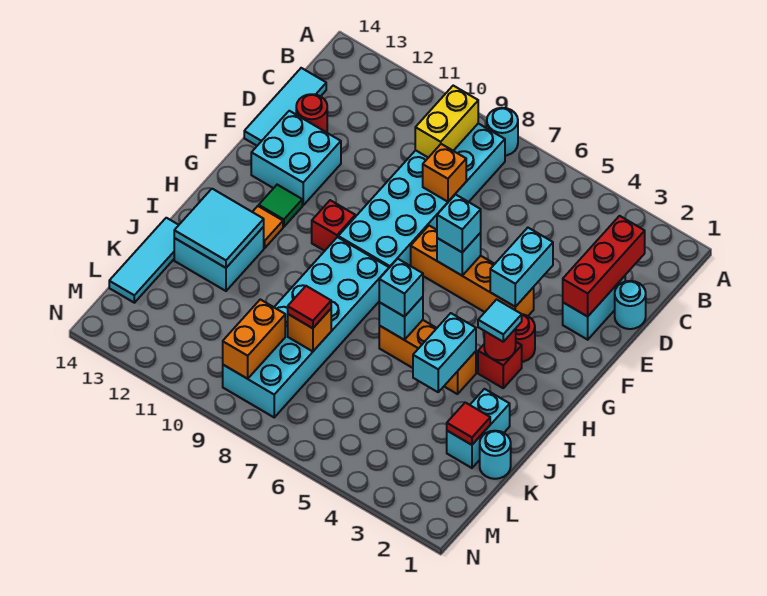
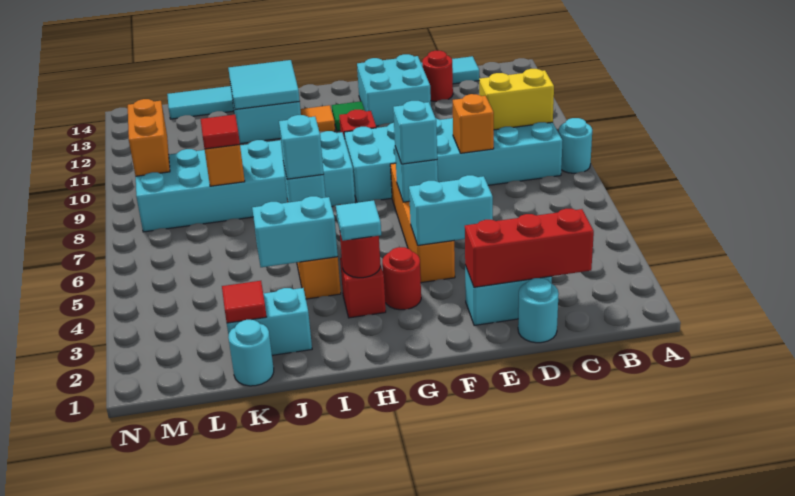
orange 1x2 brick [223,299,285,379] -> orange 1x2 brick turned to [128,99,170,176]

